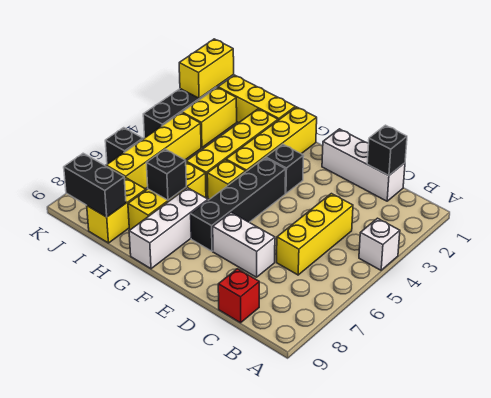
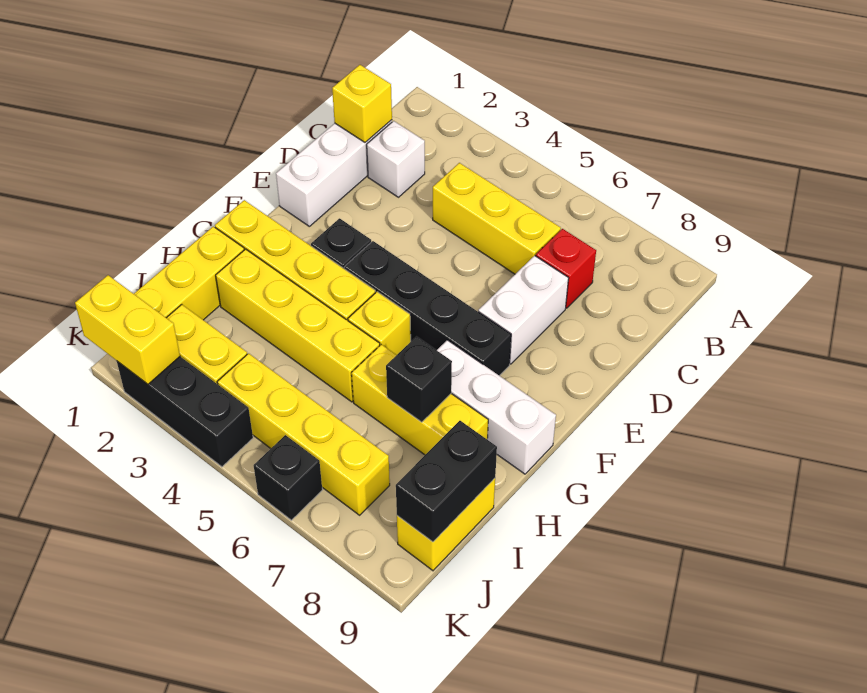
white 1x1 brick [359,218,400,270] -> white 1x1 brick moved to [367,121,425,197]
black 1x1 brick [367,125,407,176] -> yellow 1x1 brick [332,65,392,142]
red 1x1 brick [218,269,259,323] -> red 1x1 brick moved to [536,229,596,308]
yellow 1x2 brick [87,178,146,243] -> yellow 1x2 brick turned to [397,478,495,571]

